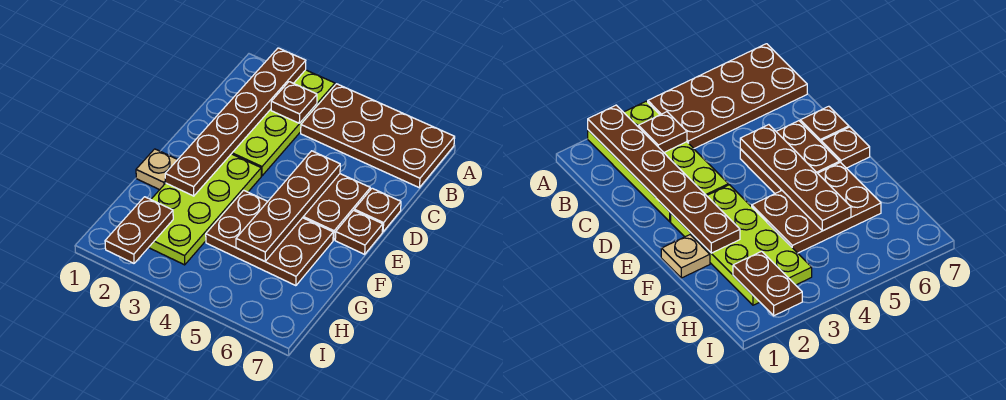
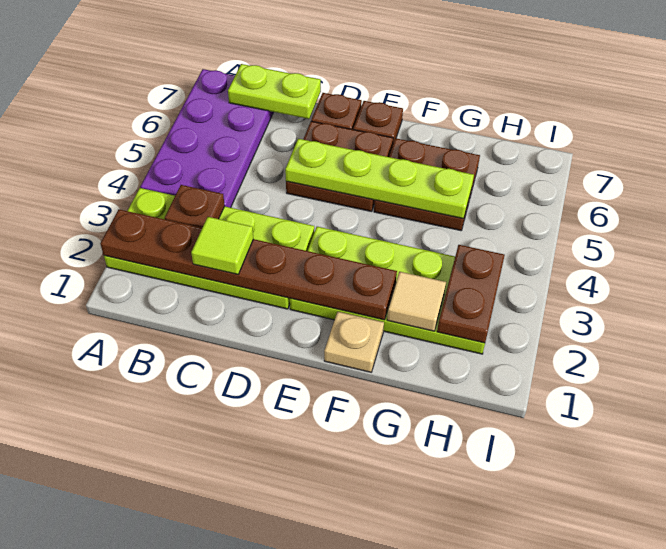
brown 2x4 plate [301,84,455,188] -> purple 2x4 plate [141,69,273,208]
none -> lime 1x2 plate [228,64,321,119]
none -> lime 1x1 tile [191,217,253,274]
brown 1x4 plate [236,151,340,261] -> lime 1x4 plate [285,139,474,219]
brown 2x3 plate [206,190,333,286] -> brown 2x2 plate [374,138,480,231]
none -> tan 1x1 tile [387,272,446,331]
brown 1x2 plate [105,197,173,263] -> brown 1x2 plate turned to [437,245,505,343]

